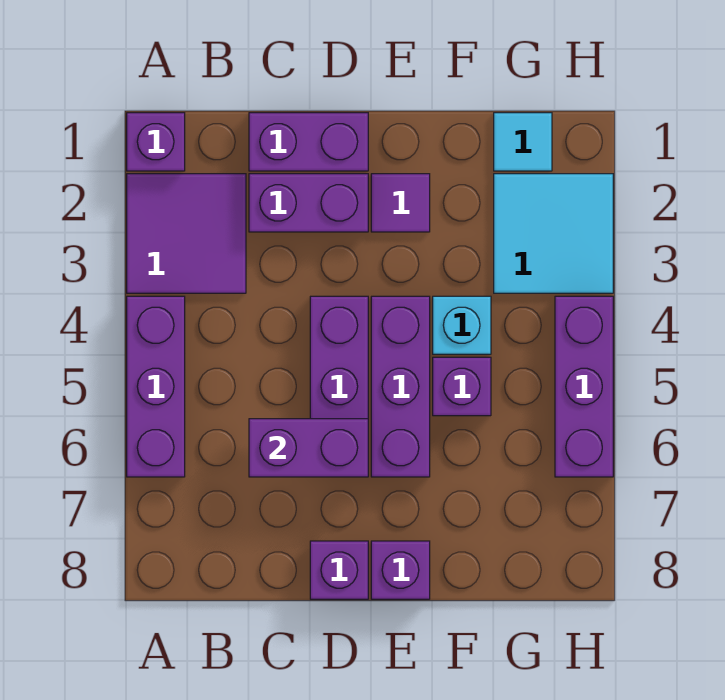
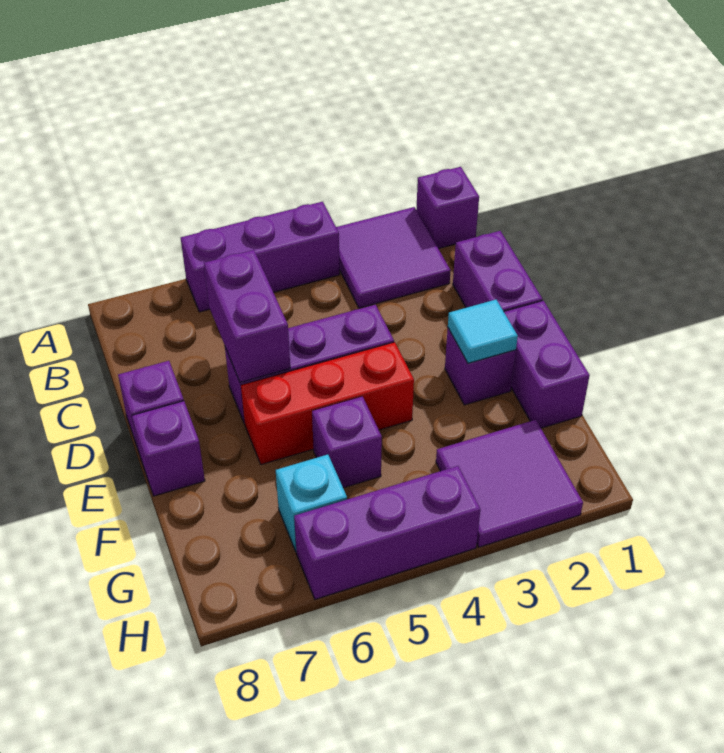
purple 1x2 brick [249,174,368,232] -> purple 1x2 brick moved to [504,301,590,428]
purple 1x1 tile [371,174,430,232] -> purple 1x1 brick [445,328,516,405]
purple 1x3 brick [371,296,430,477] -> red 1x3 brick [241,342,414,465]
cyan 1x1 brick [433,296,491,354] -> cyan 1x1 brick moved to [276,455,347,552]
cyan 1x1 tile [494,113,552,171] -> cyan 1x1 tile moved to [448,300,518,363]
cyan 2x2 tile [494,174,613,293] -> purple 2x2 tile [436,420,583,547]

